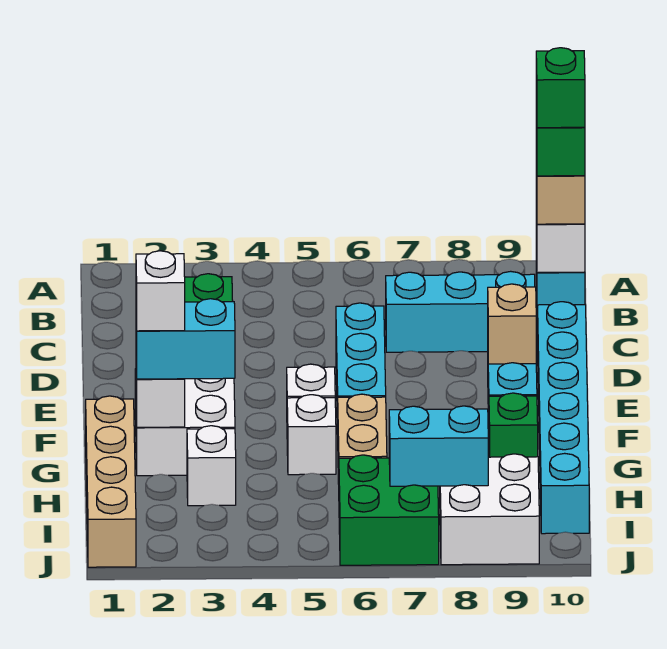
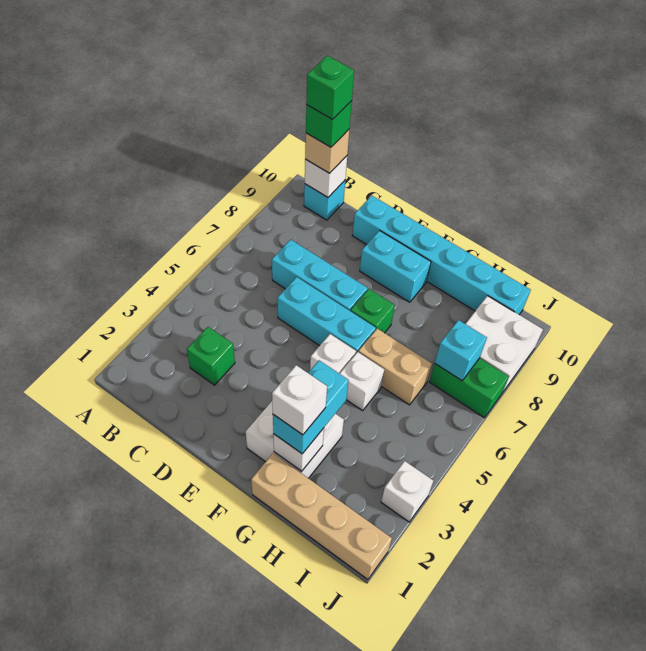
cyan 1x3 brick [386,271,535,352] -> cyan 1x3 brick turned to [272,240,368,311]
tan 1x1 brick [488,284,536,364] -> none
green 1x1 brick [489,393,538,457] -> green 1x1 brick moved to [351,289,395,333]
white 1x1 brick [187,426,236,506] -> white 1x1 brick moved to [381,461,433,522]
green 2x2 brick [339,455,439,565] -> green 1x2 brick [429,358,509,418]
cyan 1x2 brick [389,406,488,486] -> cyan 1x1 brick [435,320,487,381]

